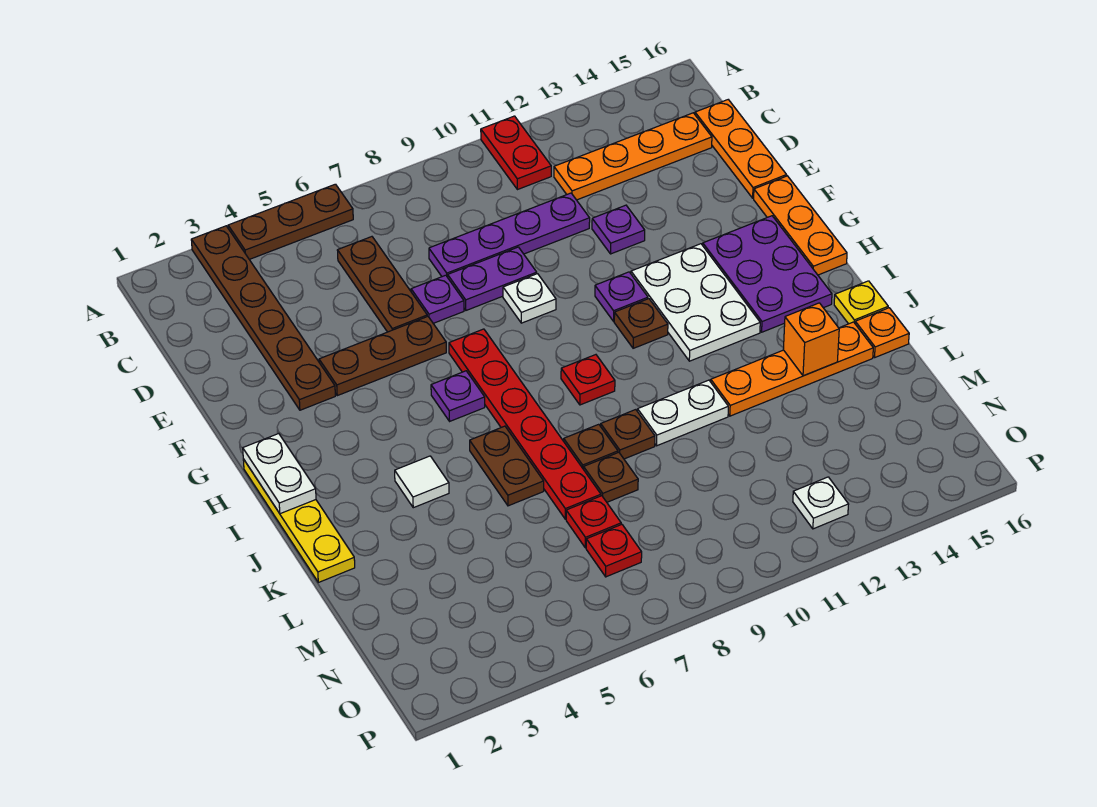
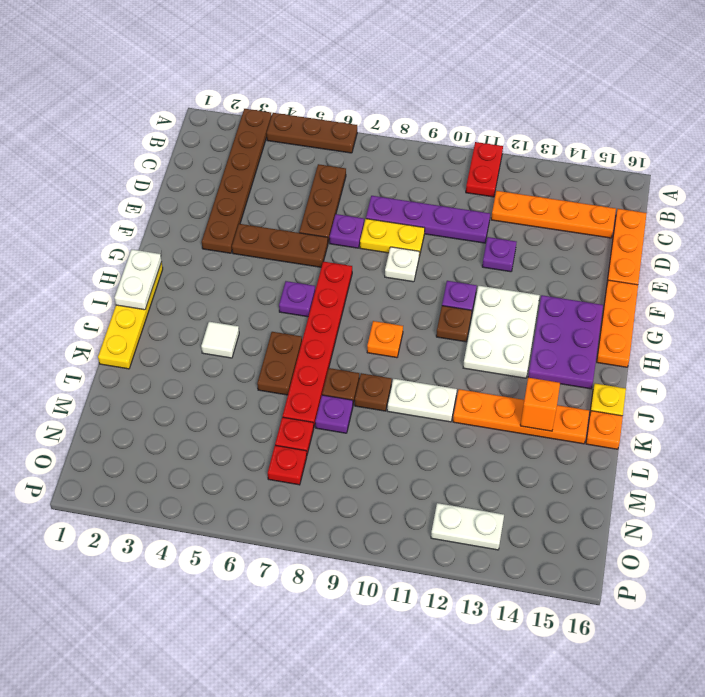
purple 1x2 plate [448,247,537,310] -> yellow 1x2 plate [360,219,425,257]
red 1x1 plate [561,355,615,405] -> orange 1x1 plate [367,321,403,358]
brown 1x1 plate [584,452,638,502] -> purple 1x1 plate [315,395,353,433]
white 1x1 plate [793,477,849,529] -> white 1x2 plate [431,503,504,550]

